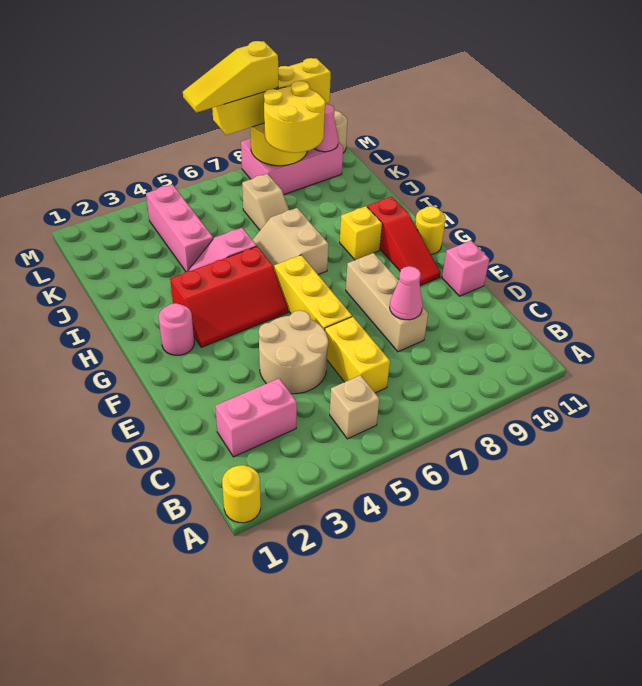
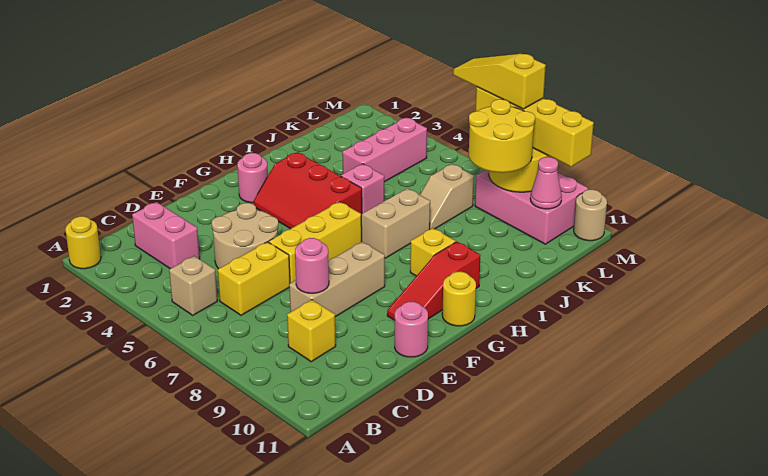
none -> yellow 1x1 brick [287,300,336,362]
pink 1x1 cone [390,266,423,320] -> pink 1x1 round brick [295,238,329,293]
pink 1x1 brick [442,241,489,296] -> pink 1x1 round brick [395,302,428,357]

